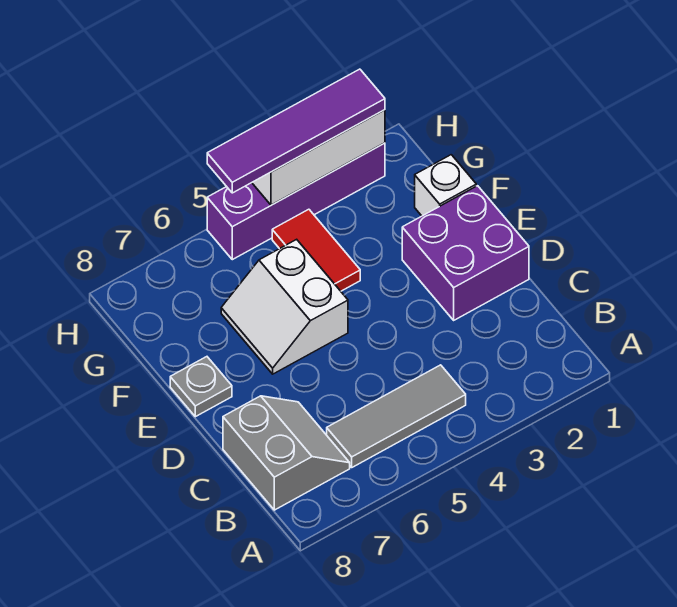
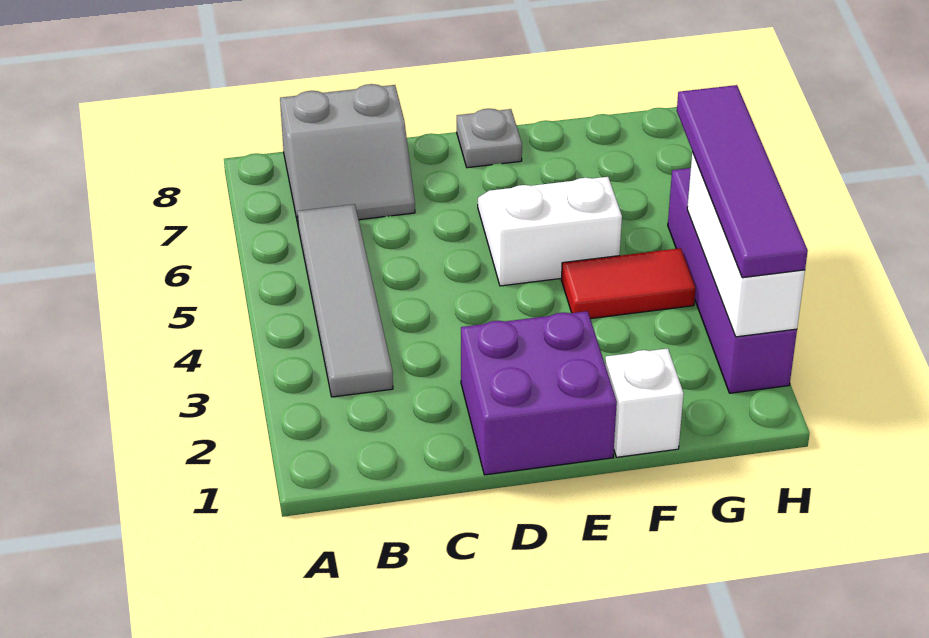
grey 1x3 tile [327,365,466,467] -> grey 1x4 tile [297,204,393,397]

